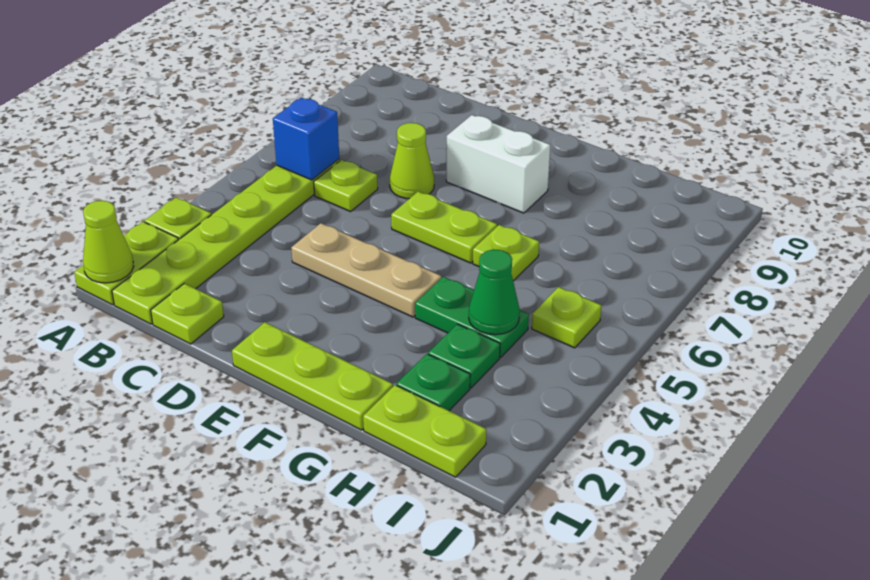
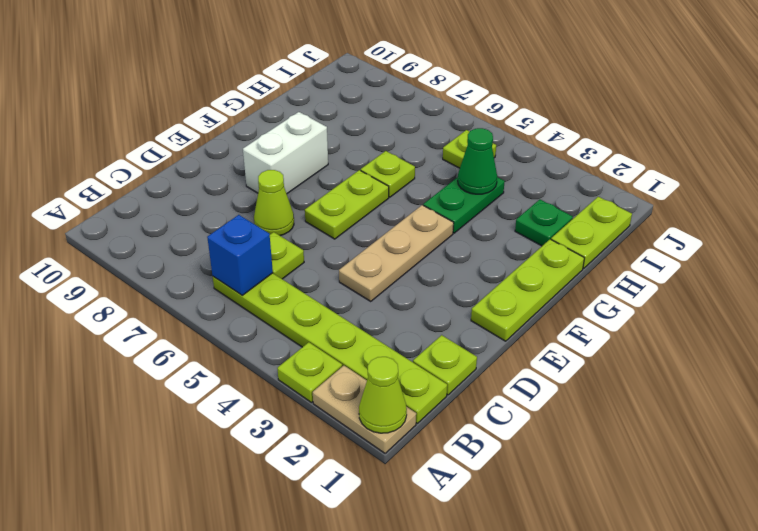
lime 1x2 plate [74,222,179,305] -> tan 1x2 plate [313,366,416,453]
green 1x1 plate [428,324,500,388] -> none

